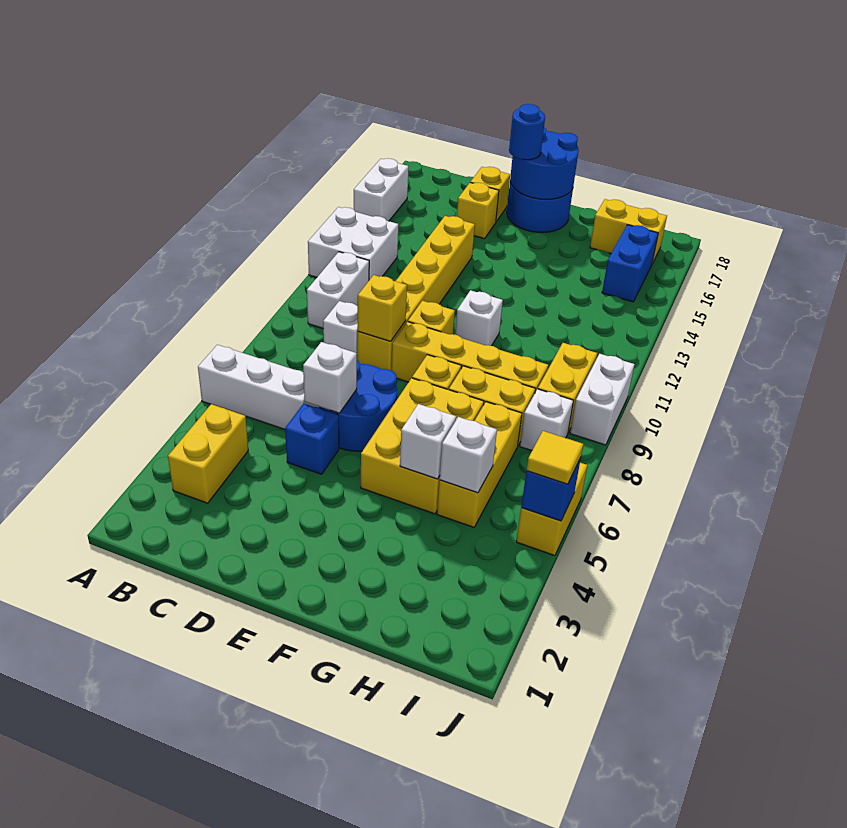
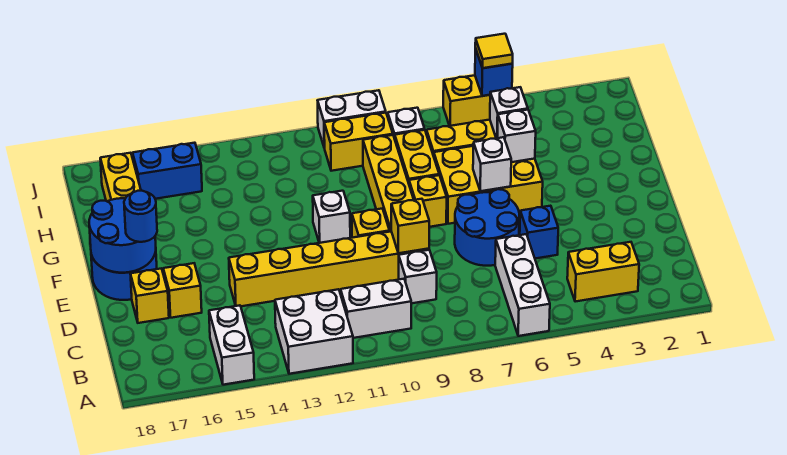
white 1x2 brick [354,158,409,221] -> white 1x2 brick turned to [209,305,254,385]
white 1x1 brick [303,342,357,413] -> white 1x1 brick moved to [473,137,511,191]

